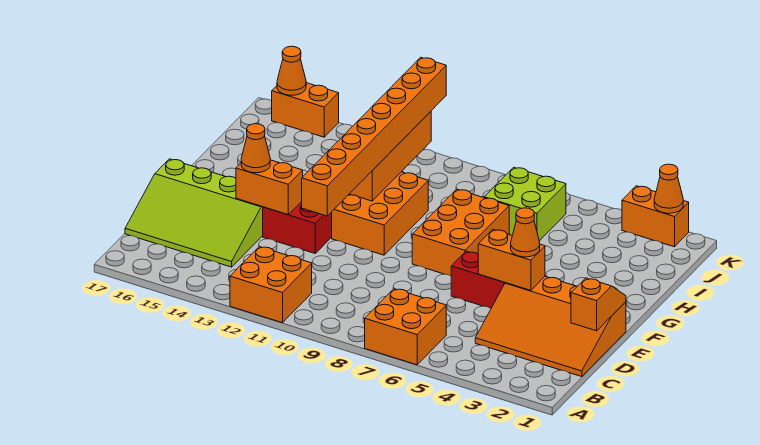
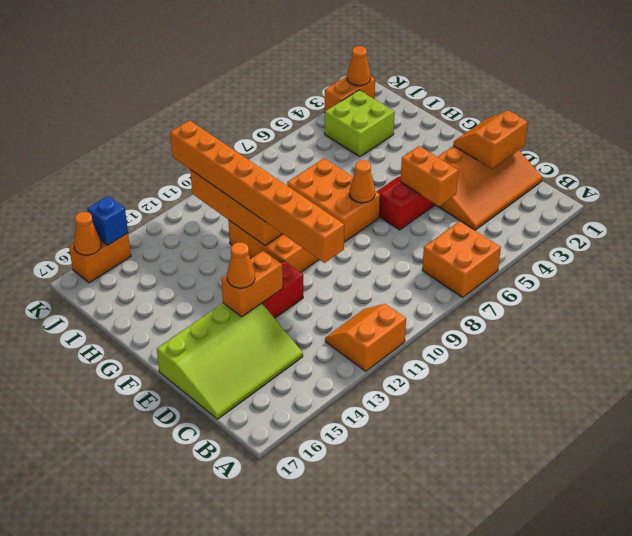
orange 2x2 brick [230,247,312,323] -> orange 2x2 slope [325,304,406,371]
orange 1x2 slope [571,278,626,331] -> orange 2x2 slope [453,110,528,169]
orange 1x2 brick [478,229,545,290] -> orange 1x2 brick turned to [400,146,458,206]
orange 1x1 cone [511,208,540,257] -> orange 1x1 cone moved to [350,160,375,203]
lime 2x2 brick [484,167,566,241] -> lime 2x2 brick moved to [325,90,395,157]
none -> blue 1x1 brick [87,196,128,245]

